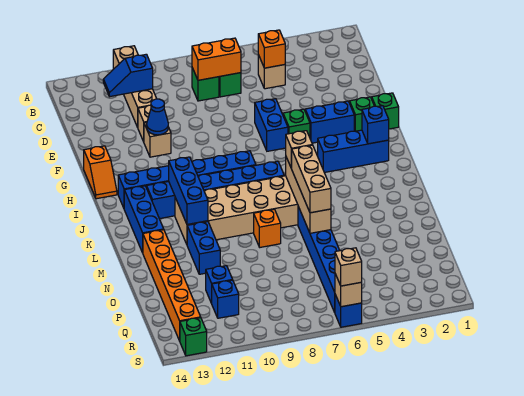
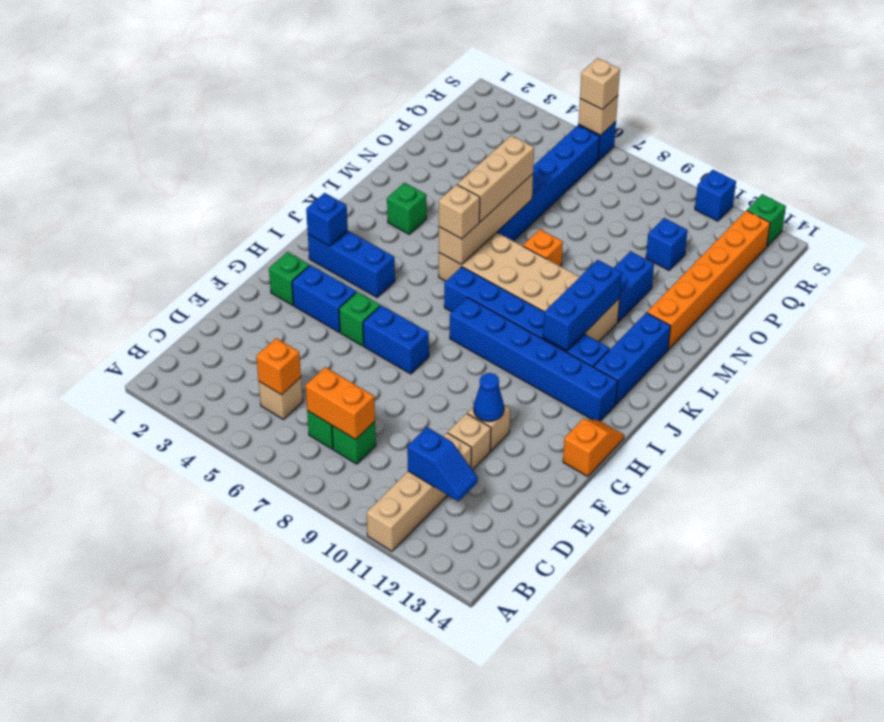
blue 1x2 brick [255,99,288,151] -> blue 1x2 brick turned to [363,305,429,374]
green 1x1 brick [372,93,399,129] -> green 1x1 brick moved to [387,183,426,234]
blue 1x1 brick [212,280,239,318] -> blue 1x1 brick moved to [695,170,736,221]

